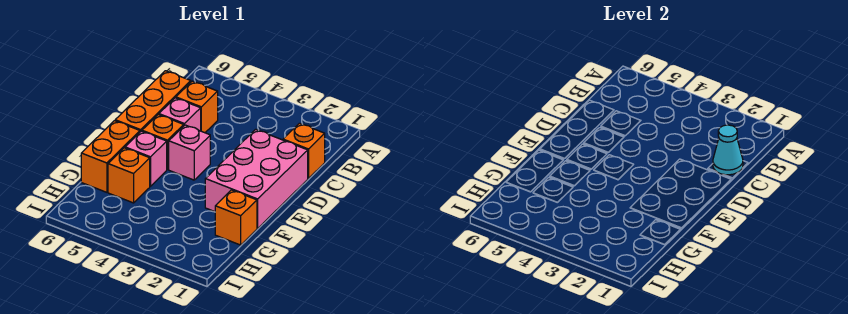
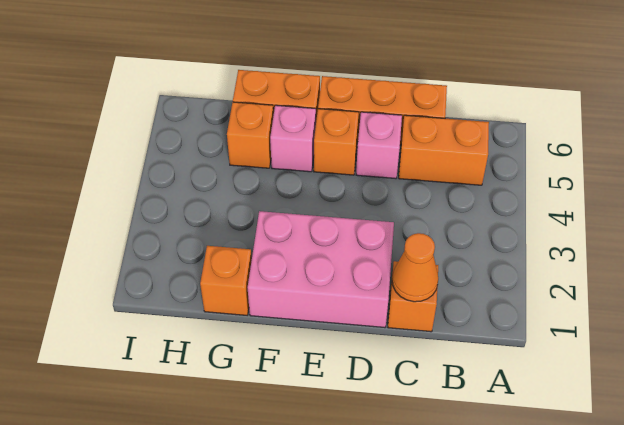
cyan 1x1 cone [713,125,743,175] -> orange 1x1 cone [392,233,438,302]
orange 1x1 brick [176,81,218,133] -> orange 1x2 brick [399,115,489,185]
pink 1x1 brick [169,125,210,180] -> none

